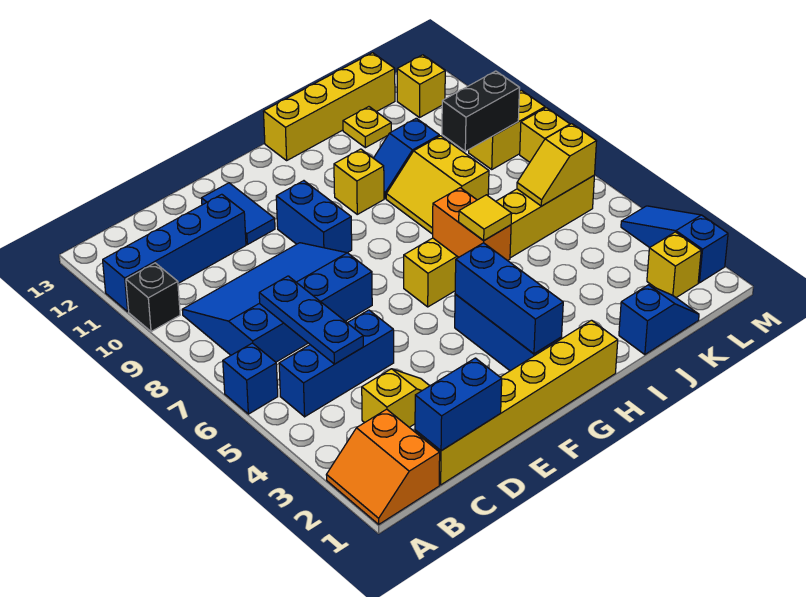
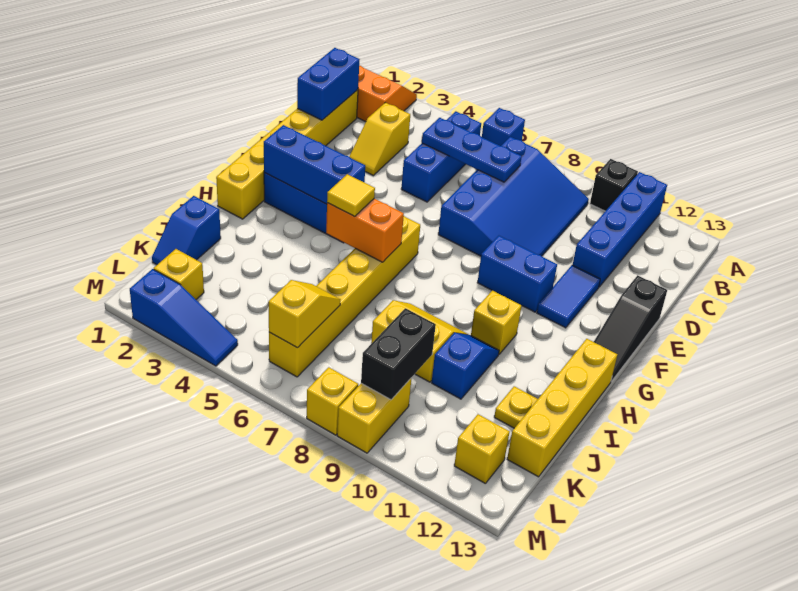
blue 1x2 tile [201,183,275,245] -> blue 1x2 tile turned to [537,265,600,328]
none -> black 1x3 slope [594,275,667,381]

